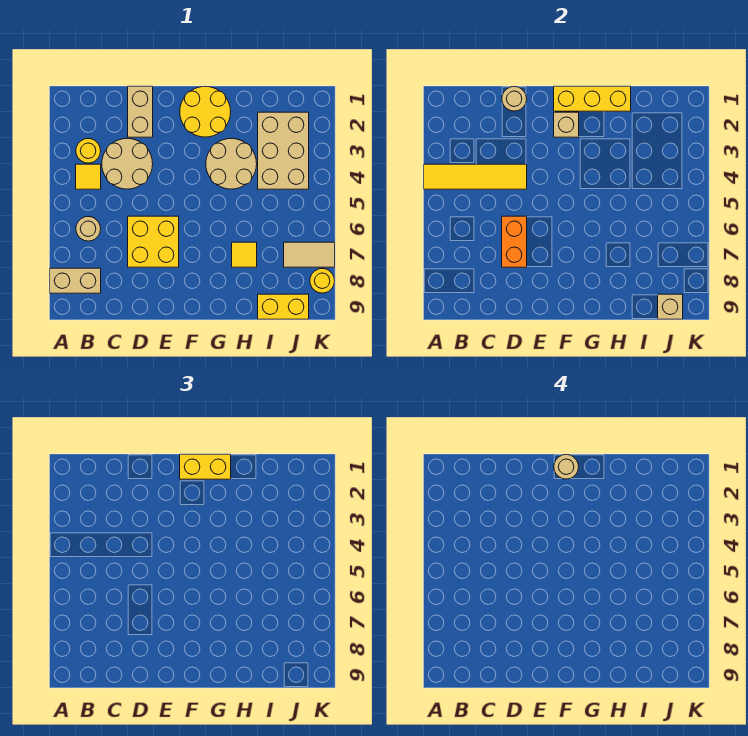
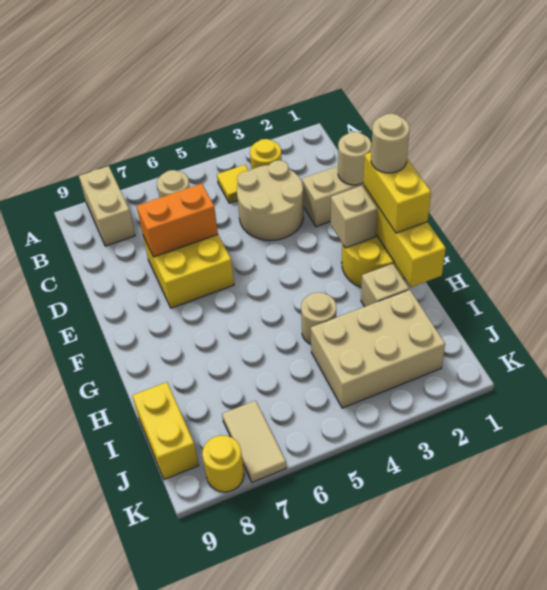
yellow 1x4 tile [424,164,527,189] -> none
tan 2x2 round brick [206,138,257,189] -> tan 1x1 round brick [301,293,336,344]
yellow 1x1 tile [232,242,257,267] -> none
tan 1x1 brick [658,294,683,319] -> tan 1x1 brick moved to [361,264,409,307]

